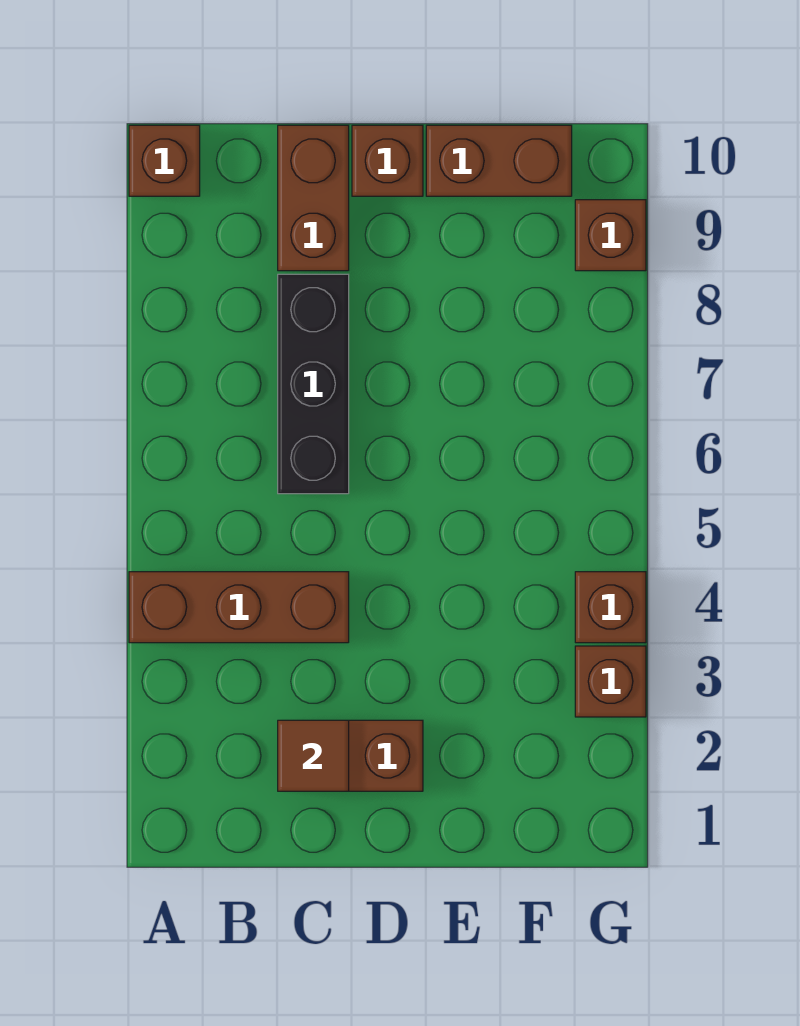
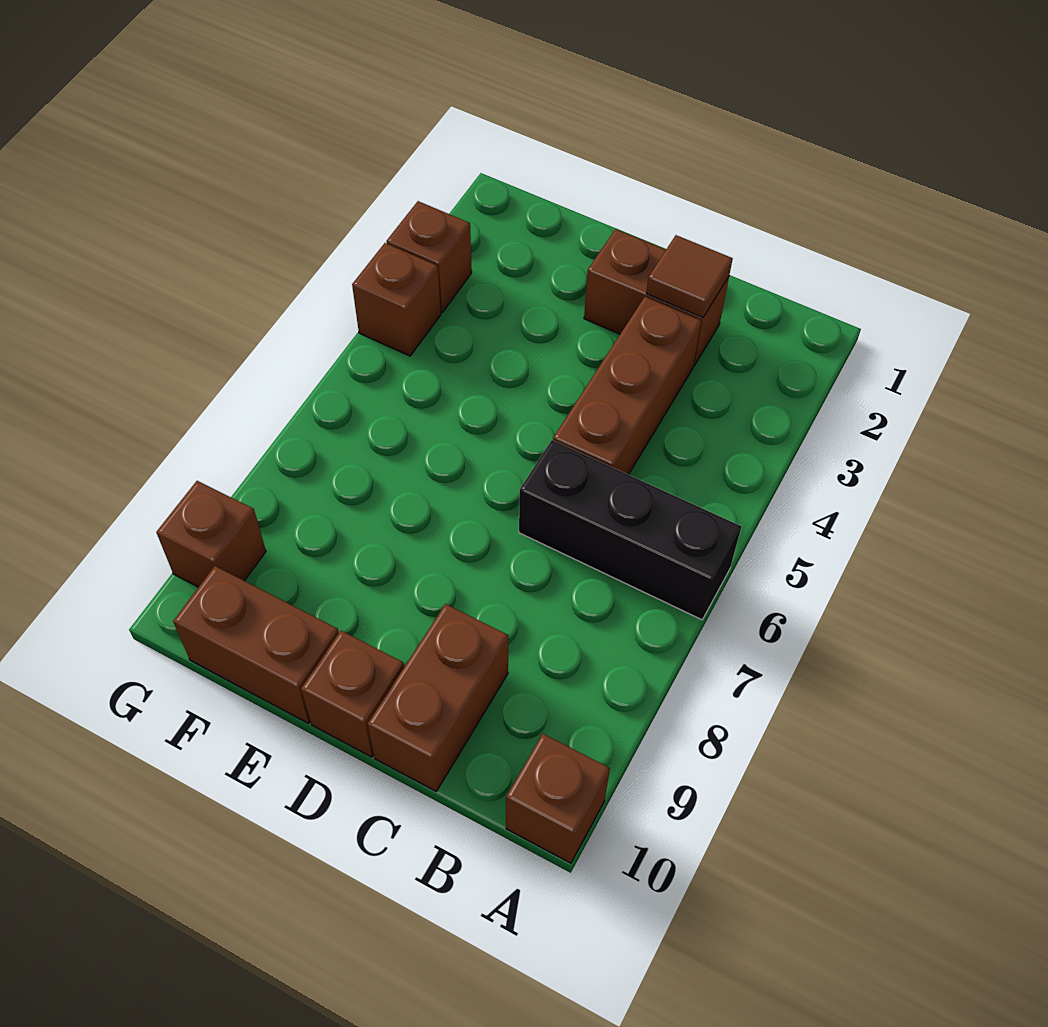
brown 1x3 brick [129,572,349,643] -> brown 1x3 brick turned to [553,297,702,475]
black 1x3 brick [278,274,349,494] -> black 1x3 brick turned to [519,440,742,620]

